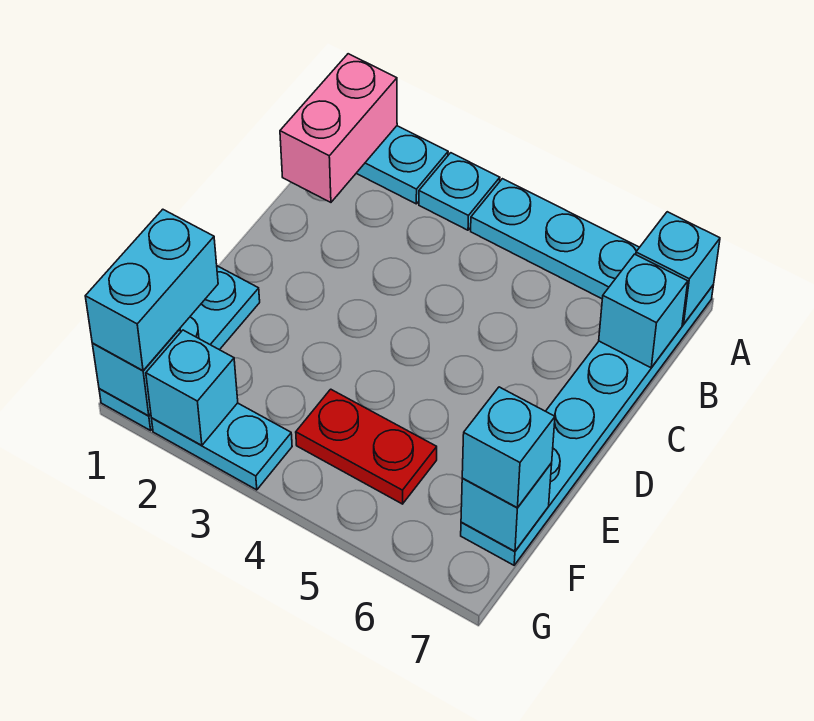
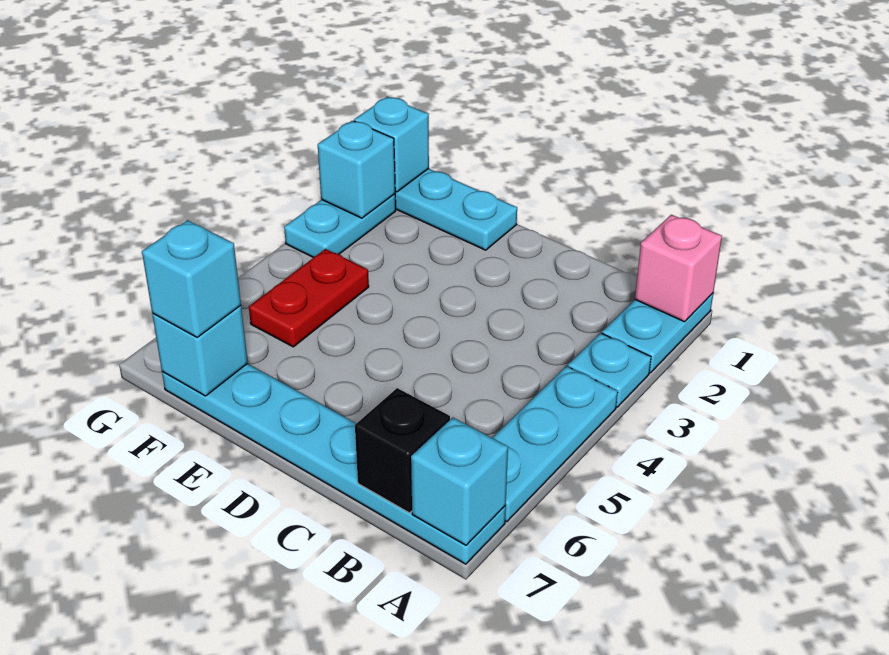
pink 1x2 brick [280,54,397,202] -> pink 1x1 brick [635,215,722,322]
cyan 1x1 brick [599,254,688,368] -> black 1x1 brick [355,388,450,513]
cyan 1x2 brick [85,209,218,370] -> none

